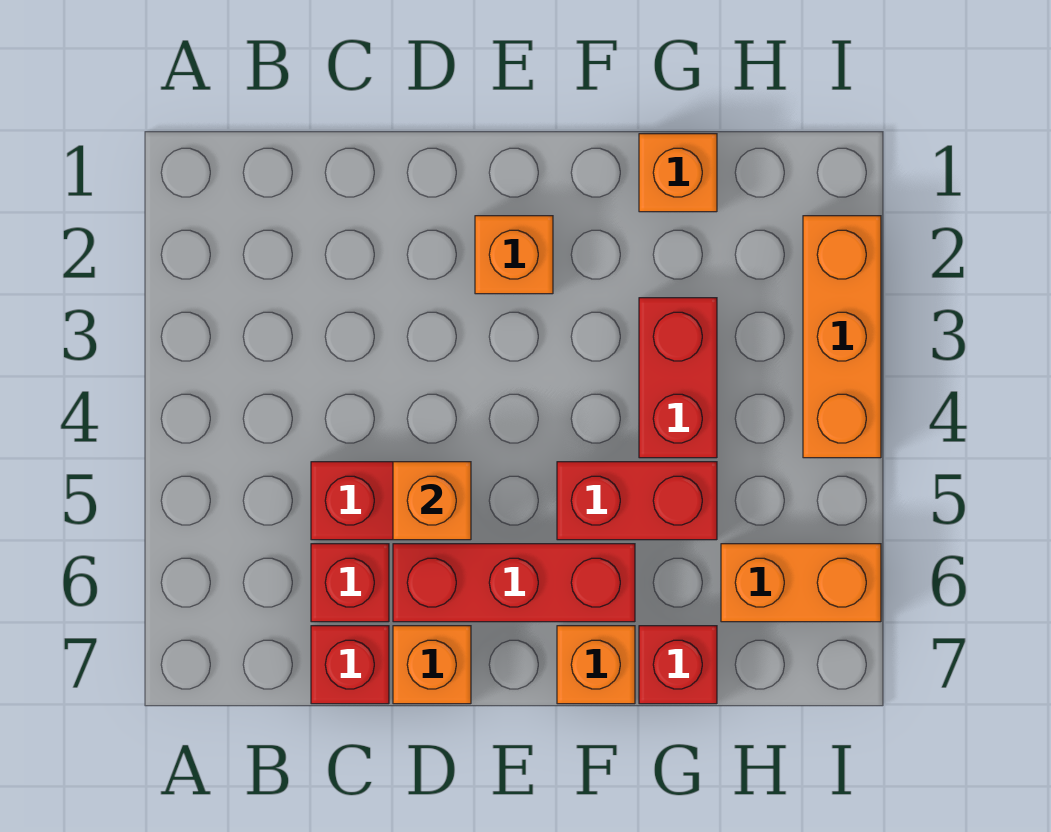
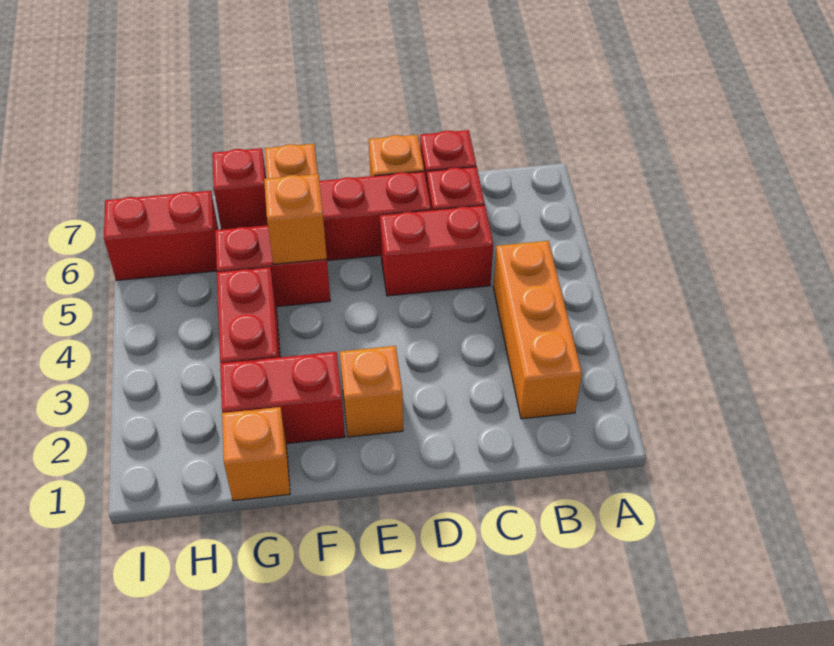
orange 1x1 brick [393,462,471,540] -> orange 1x1 brick moved to [264,174,327,264]
none -> red 1x2 brick [220,352,345,444]
orange 1x2 brick [721,544,881,622] -> red 1x2 brick [104,191,218,281]
orange 1x3 brick [803,216,881,458] -> orange 1x3 brick moved to [493,241,582,419]

